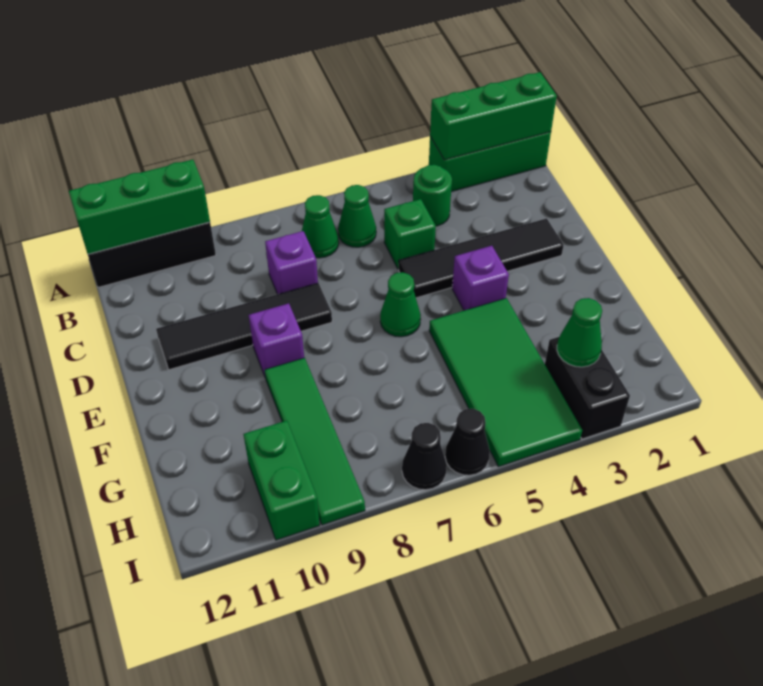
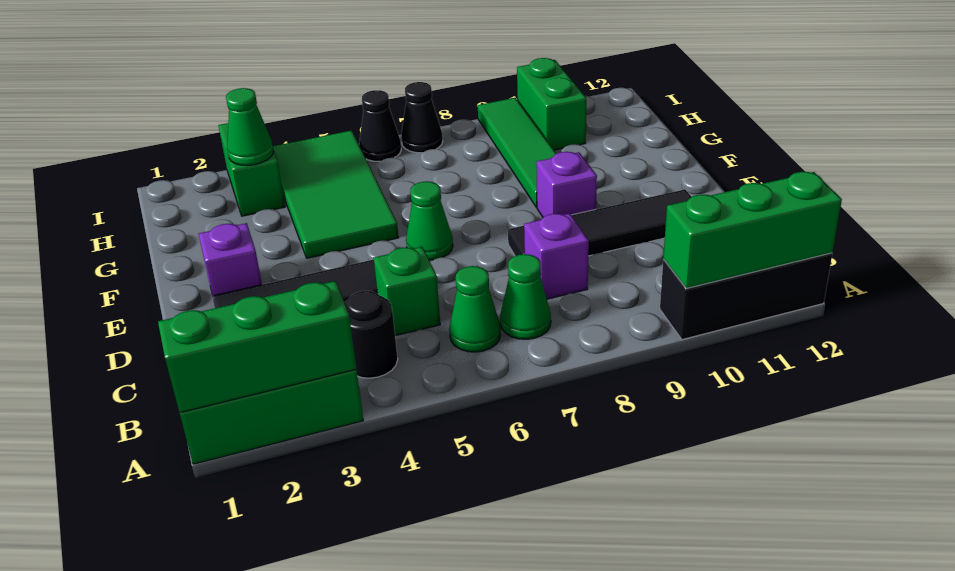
green 1x1 round brick [413,165,452,226] -> black 1x1 round brick [344,291,398,378]
purple 1x1 brick [452,246,509,310] -> purple 1x1 brick moved to [199,223,262,298]
black 1x2 brick [545,337,630,439] -> green 1x2 brick [218,123,285,216]

